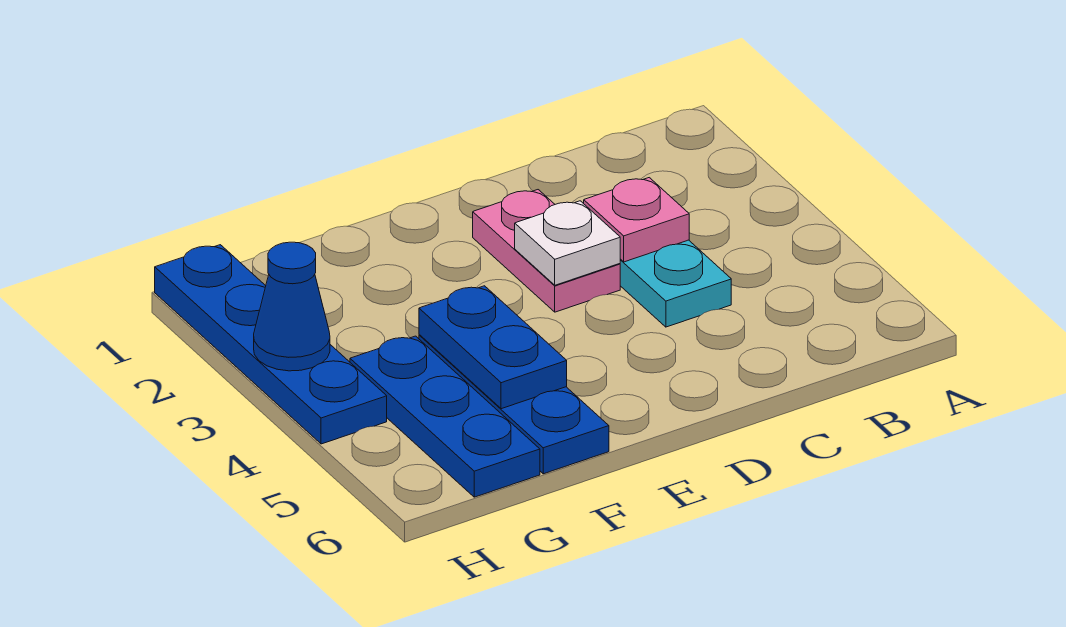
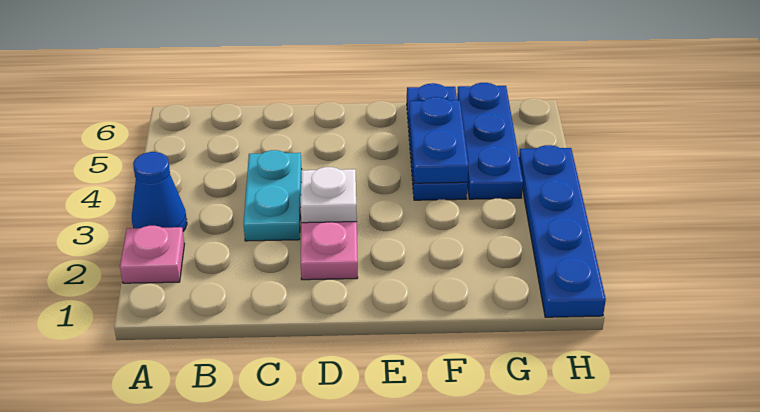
pink 1x1 plate [584,178,689,262] -> pink 1x1 plate moved to [120,226,184,283]
blue 1x1 cone [254,242,330,371] -> blue 1x1 cone moved to [132,152,187,231]

